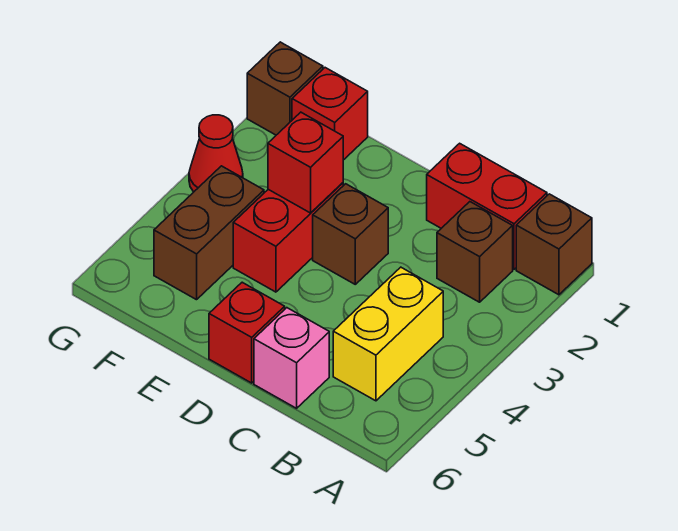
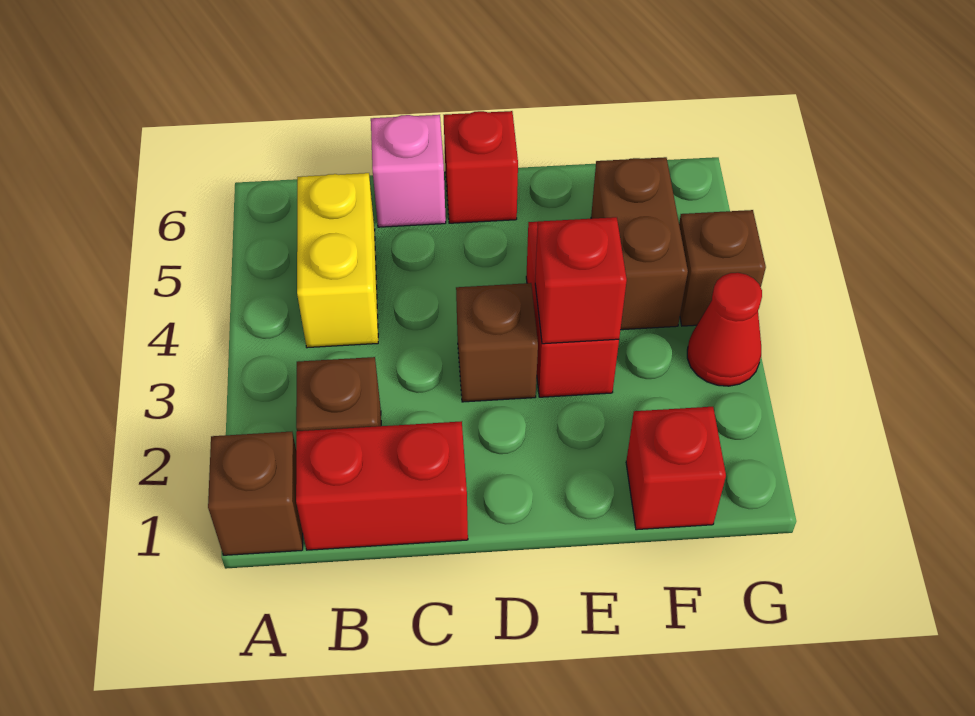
brown 1x1 brick [247,42,323,135] -> brown 1x1 brick moved to [679,210,766,326]

